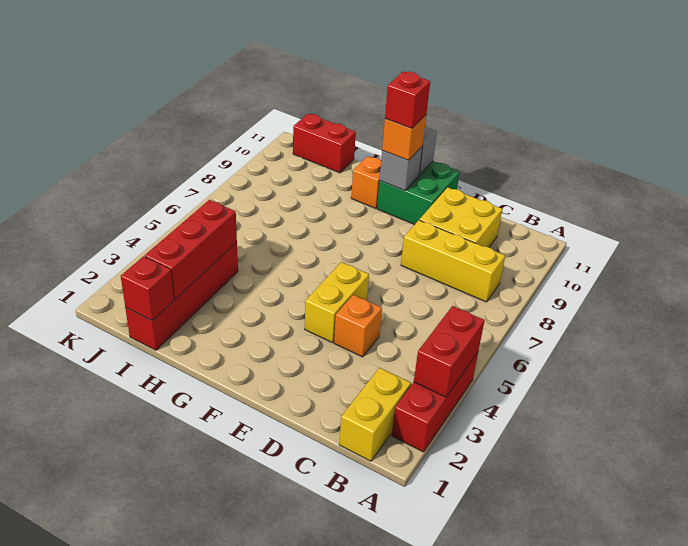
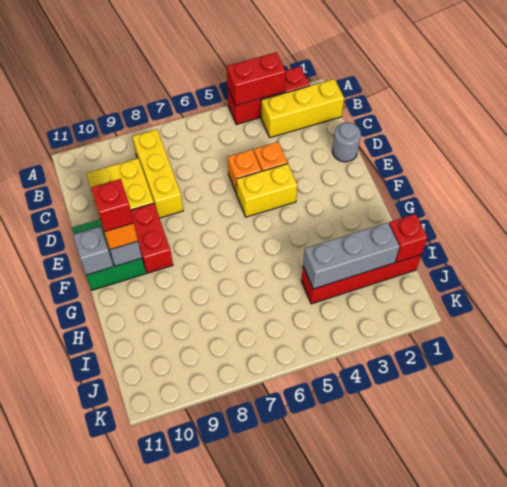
yellow 1x2 brick [339,368,411,461] -> yellow 1x3 brick [261,79,344,138]
none -> grey 1x1 round brick [332,122,361,162]
orange 1x1 brick [351,156,381,209] -> orange 1x1 brick moved to [228,150,261,194]
red 1x3 brick [145,200,237,299] -> grey 1x3 brick [303,223,400,289]
red 1x2 brick [293,114,356,173] -> red 1x2 brick moved to [131,203,173,273]

